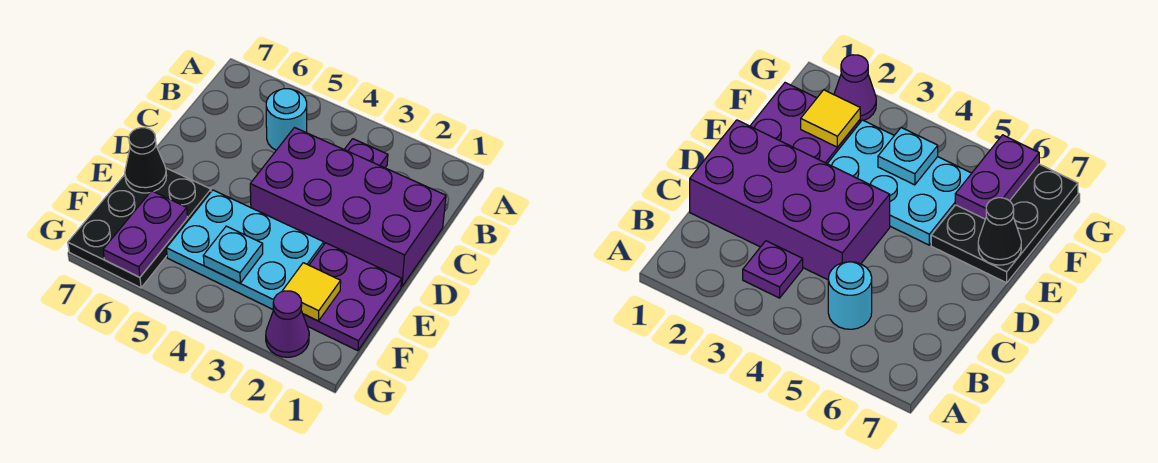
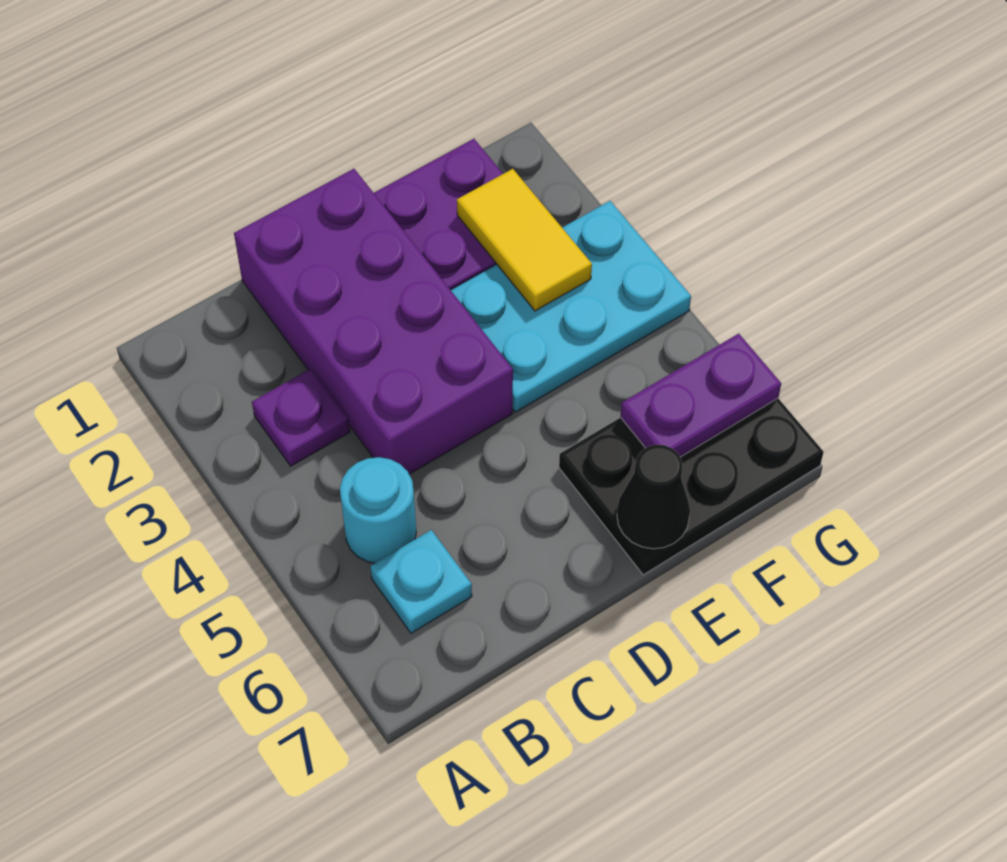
cyan 2x3 plate [166,190,324,310] -> cyan 2x3 plate turned to [451,201,691,412]
yellow 1x1 tile [282,263,341,321] -> yellow 1x2 tile [457,169,592,311]
cyan 1x1 plate [203,226,263,283] -> cyan 1x1 plate moved to [370,530,472,633]
purple 1x1 cone [266,291,309,357] -> none

